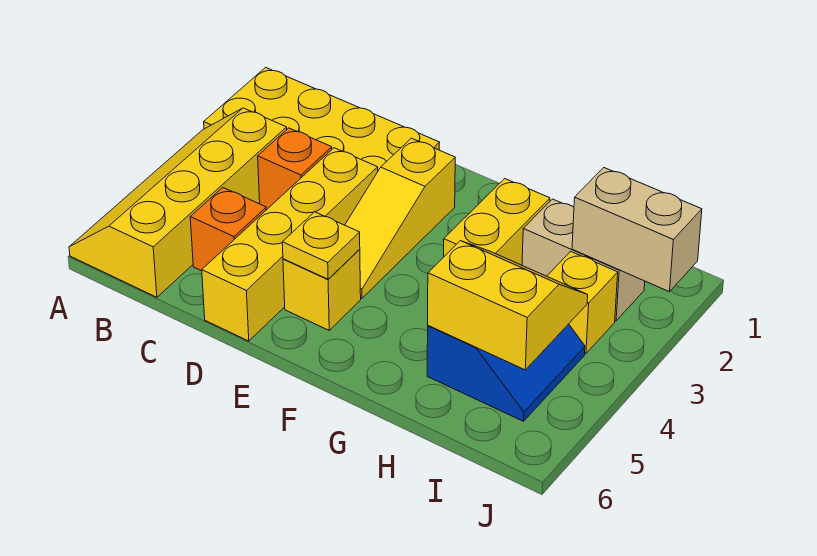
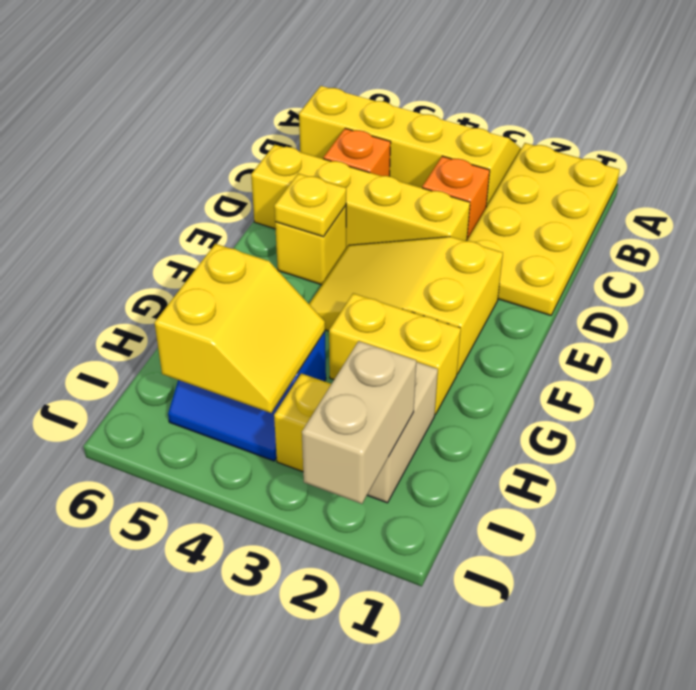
yellow 1x3 slope [345,138,455,298] -> yellow 2x3 slope [309,237,503,374]

